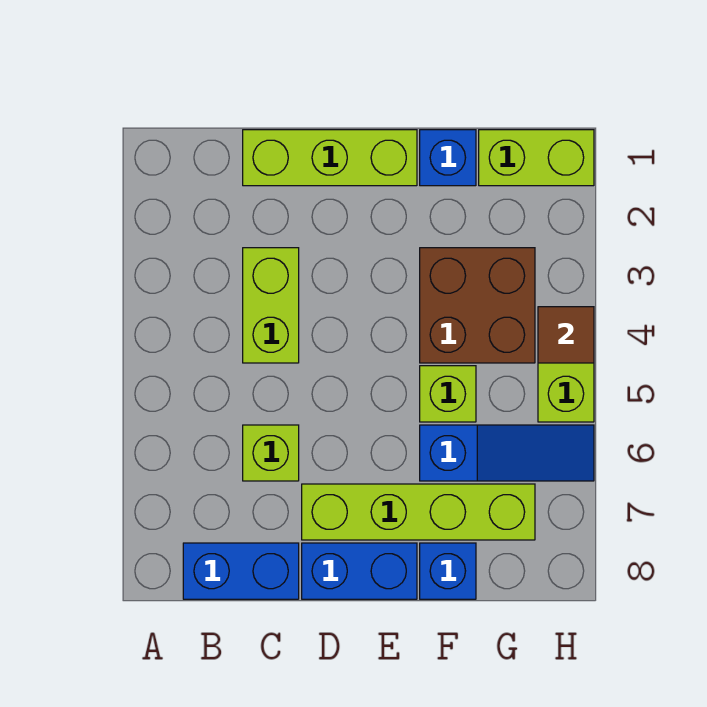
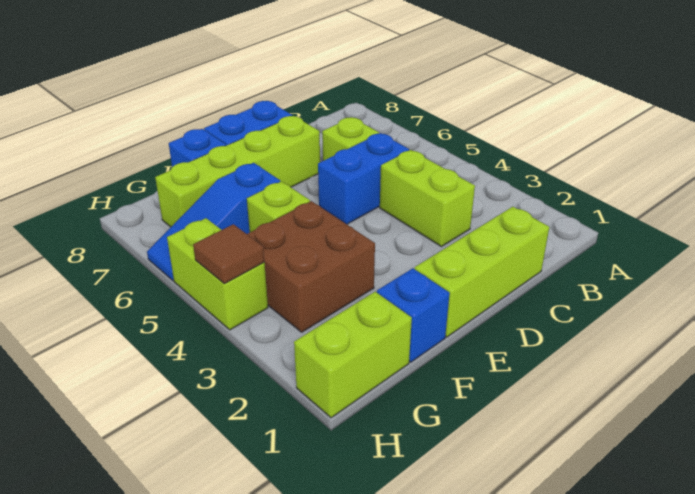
blue 1x2 brick [183,543,299,599] -> blue 1x2 brick moved to [318,133,409,224]

